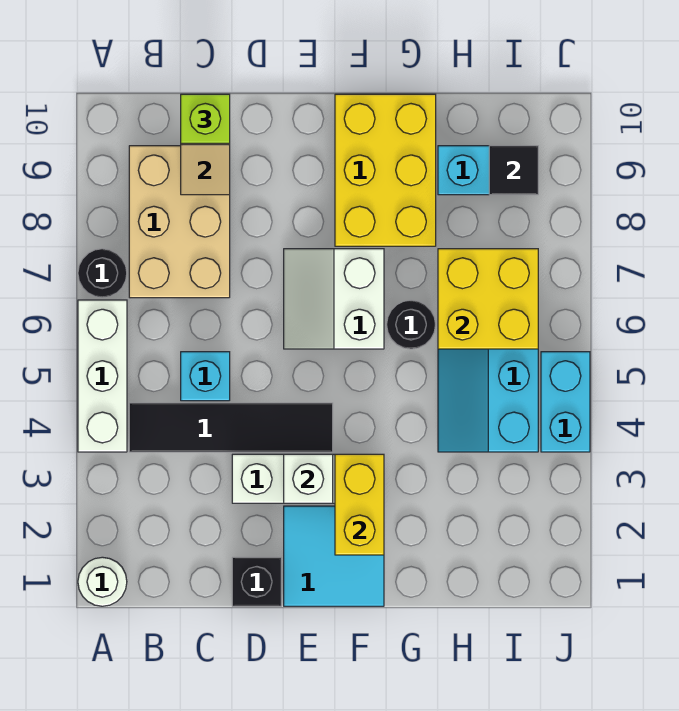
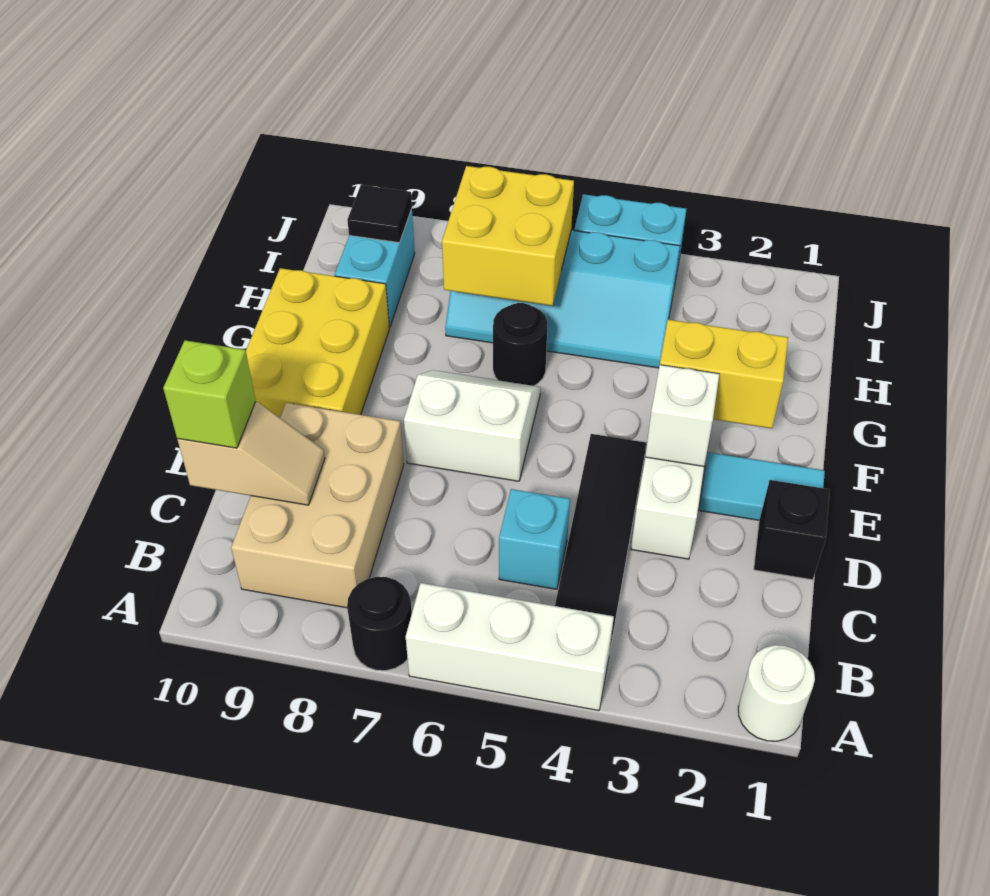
tan 2x3 brick [129,146,230,298] -> tan 2x3 brick turned to [231,403,404,608]
cyan 2x2 tile [284,506,384,606] -> cyan 1x2 tile [699,452,825,520]
white 2x2 slope [284,249,384,349] -> white 2x2 slope turned to [404,370,540,481]
yellow 2x3 brick [335,94,436,246] -> yellow 2x3 brick turned to [246,268,389,418]

